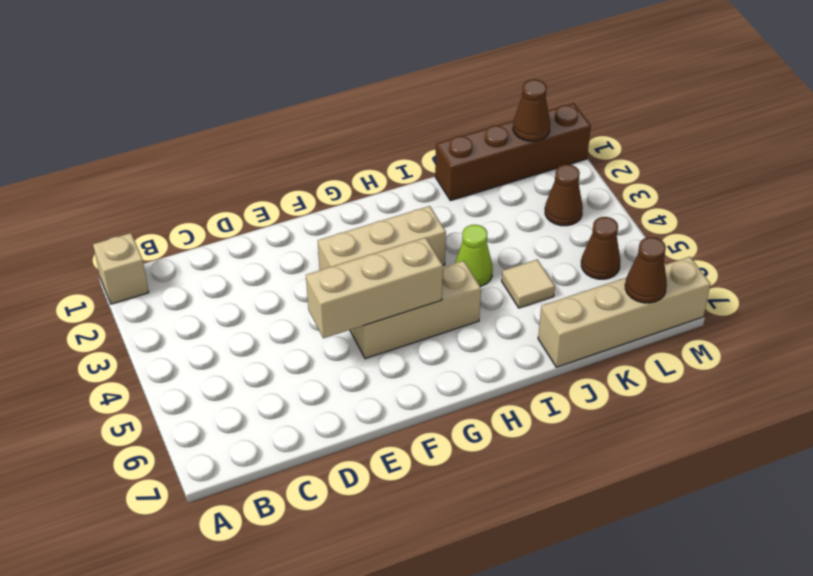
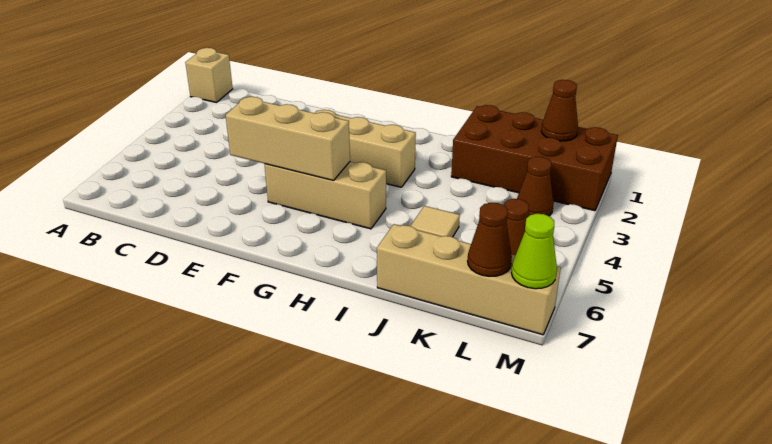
lime 1x1 cone [455,225,493,286] -> lime 1x1 cone moved to [511,214,557,289]
brown 1x4 brick [435,103,591,201] -> brown 2x4 brick [451,105,618,211]

